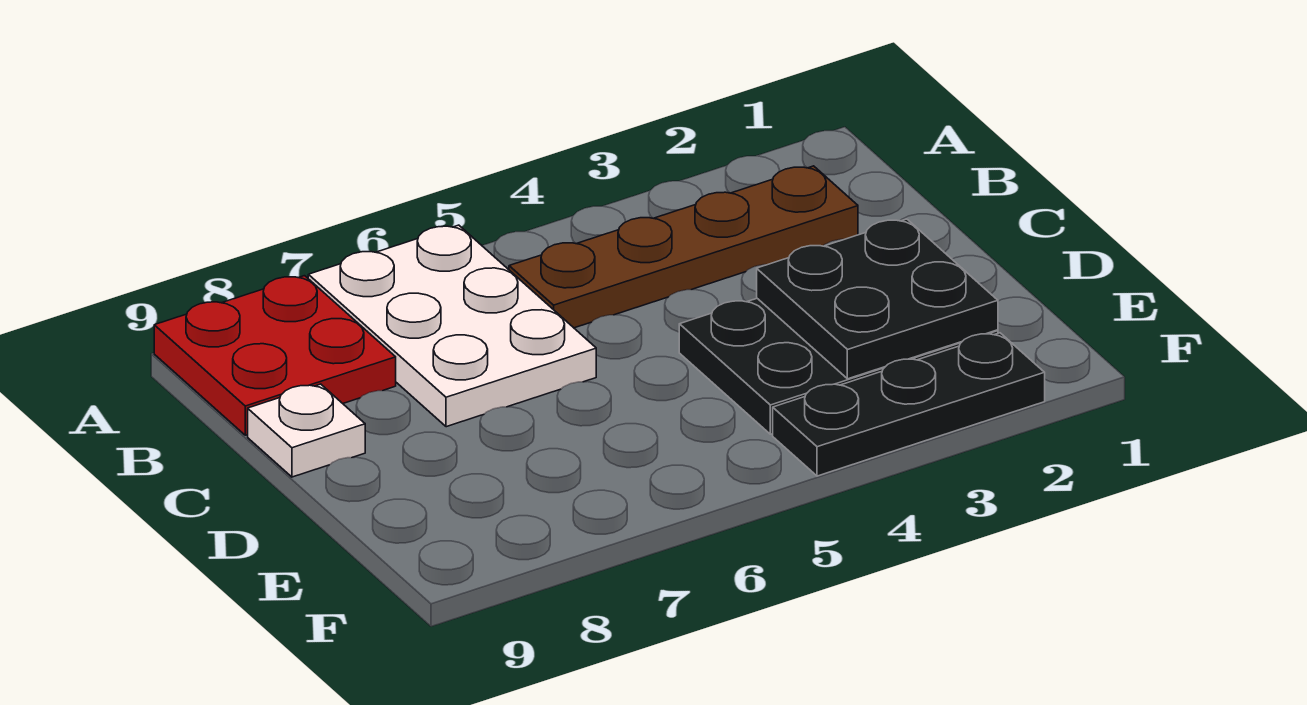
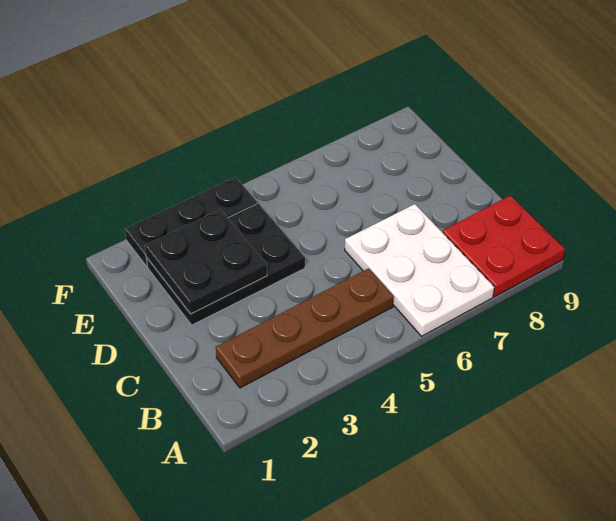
white 1x1 plate [248,384,365,477] -> none

